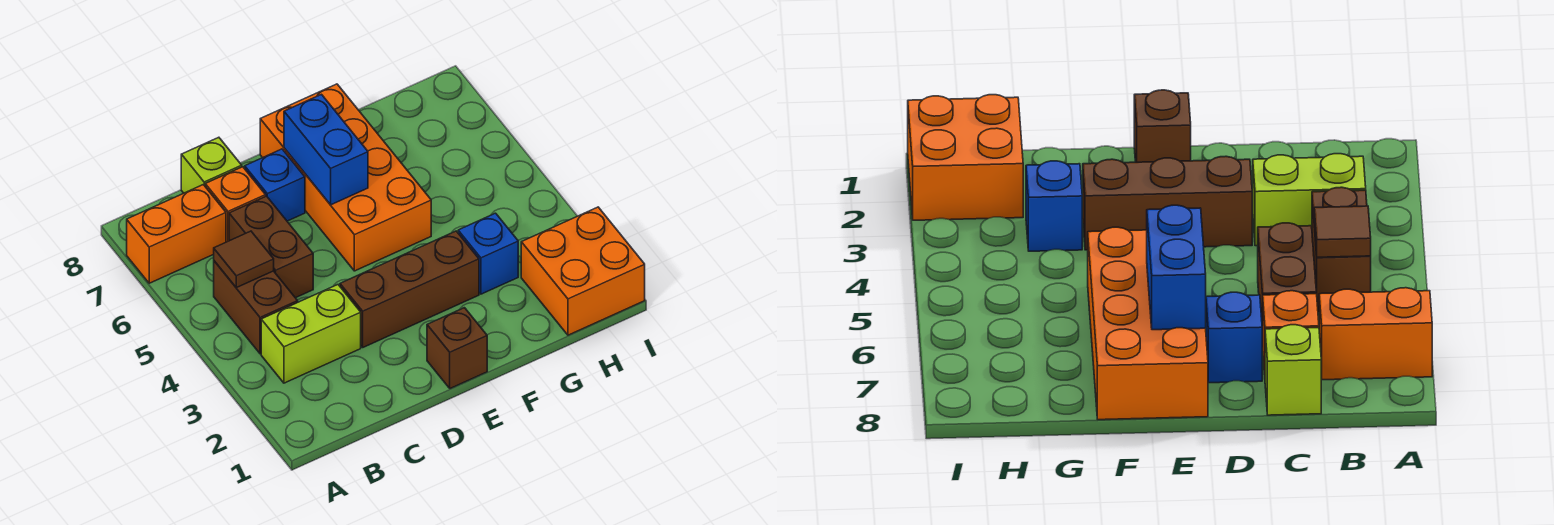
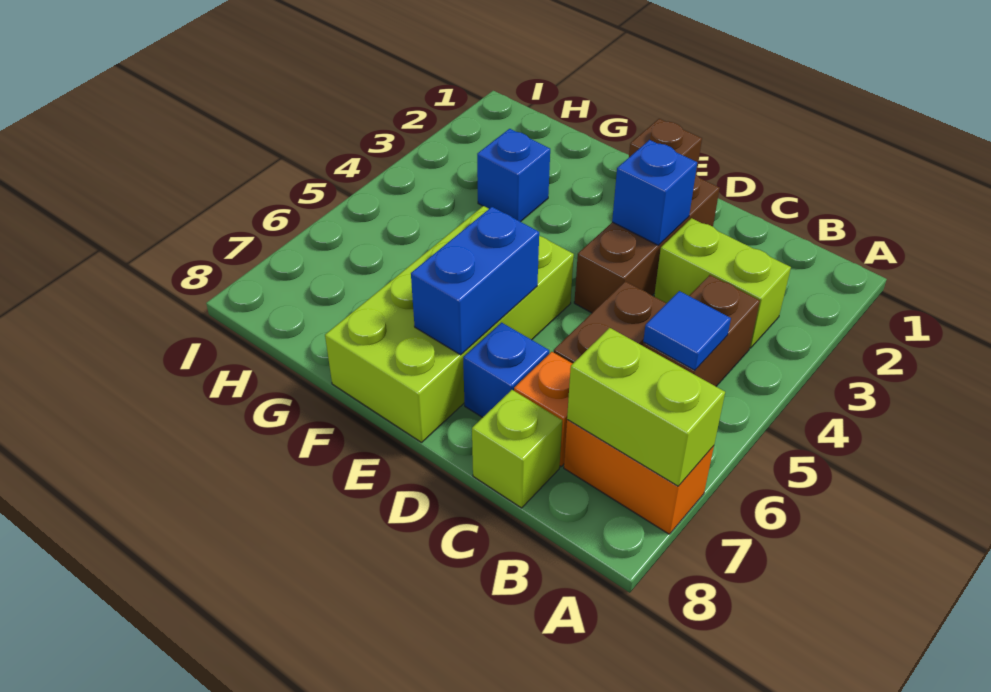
none -> lime 1x2 brick [567,328,725,486]
brown 1x1 tile [214,231,274,288] -> blue 1x1 tile [643,291,731,370]
brown 1x3 brick [340,231,479,347] -> brown 1x3 brick turned to [574,175,720,313]
none -> blue 1x1 brick [612,140,697,245]
orange 2x4 brick [260,84,431,271] -> lime 2x4 brick [325,206,574,442]
orange 2x2 brick [521,207,645,335] -> none

